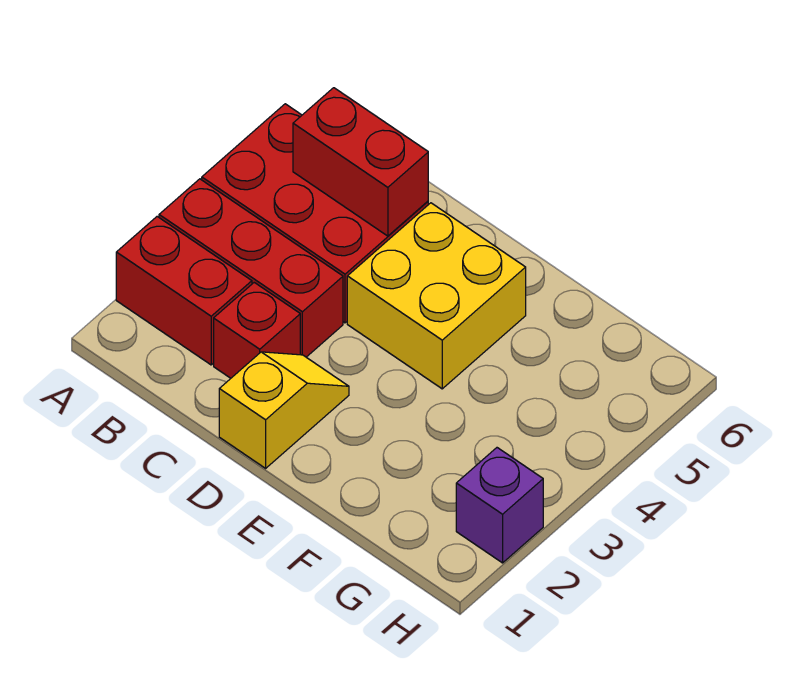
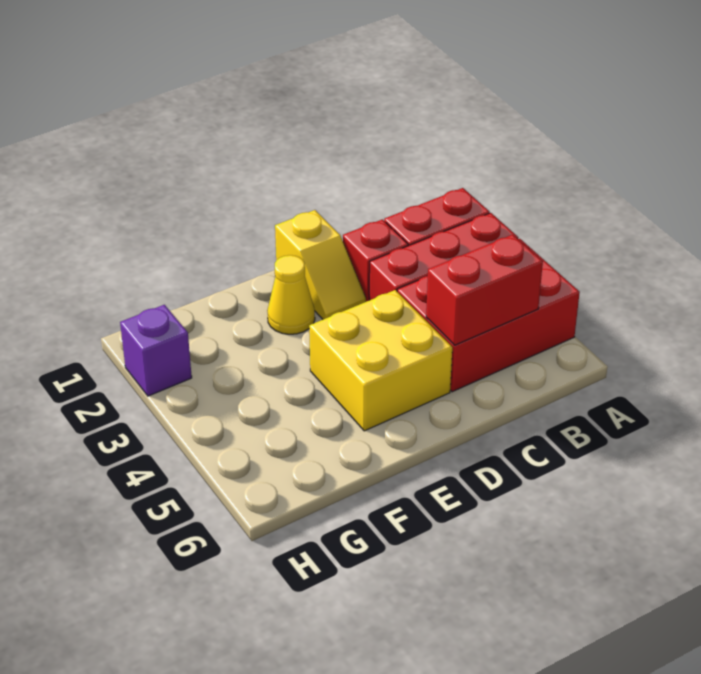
none -> yellow 1x1 cone [267,255,315,334]

